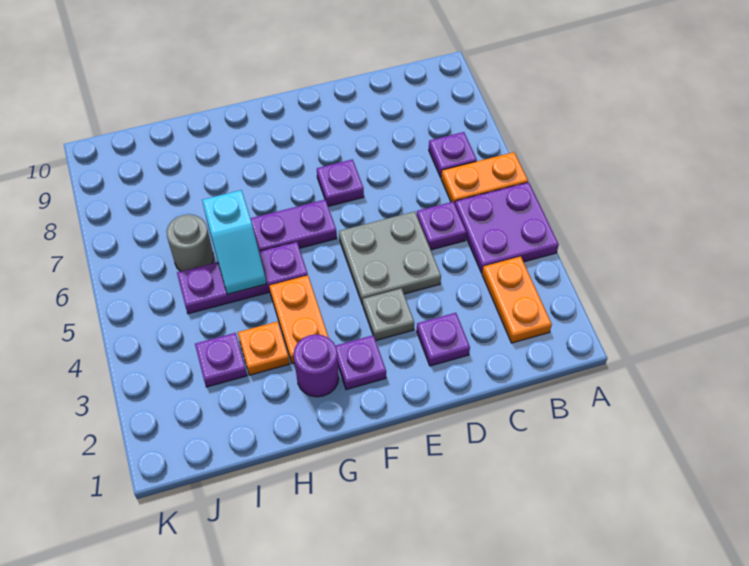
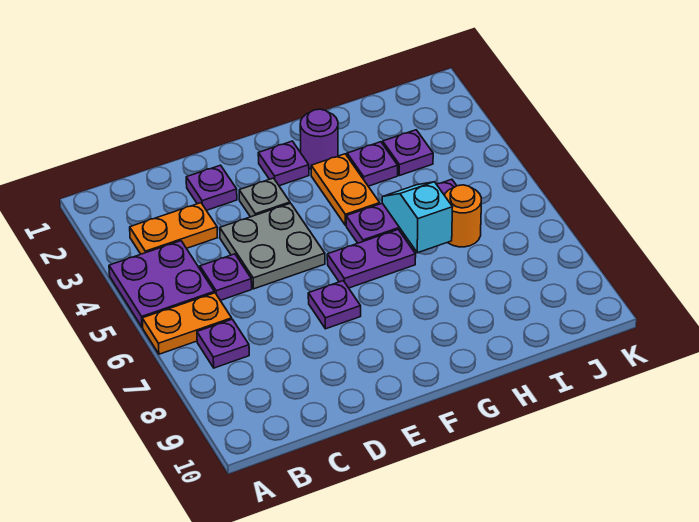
orange 1x2 plate [482,256,552,343] -> orange 1x2 plate turned to [130,203,217,254]
orange 1x1 plate [238,321,290,375] -> purple 1x1 plate [347,142,398,186]
grey 1x1 round brick [166,214,214,271] -> orange 1x1 round brick [444,185,481,247]

